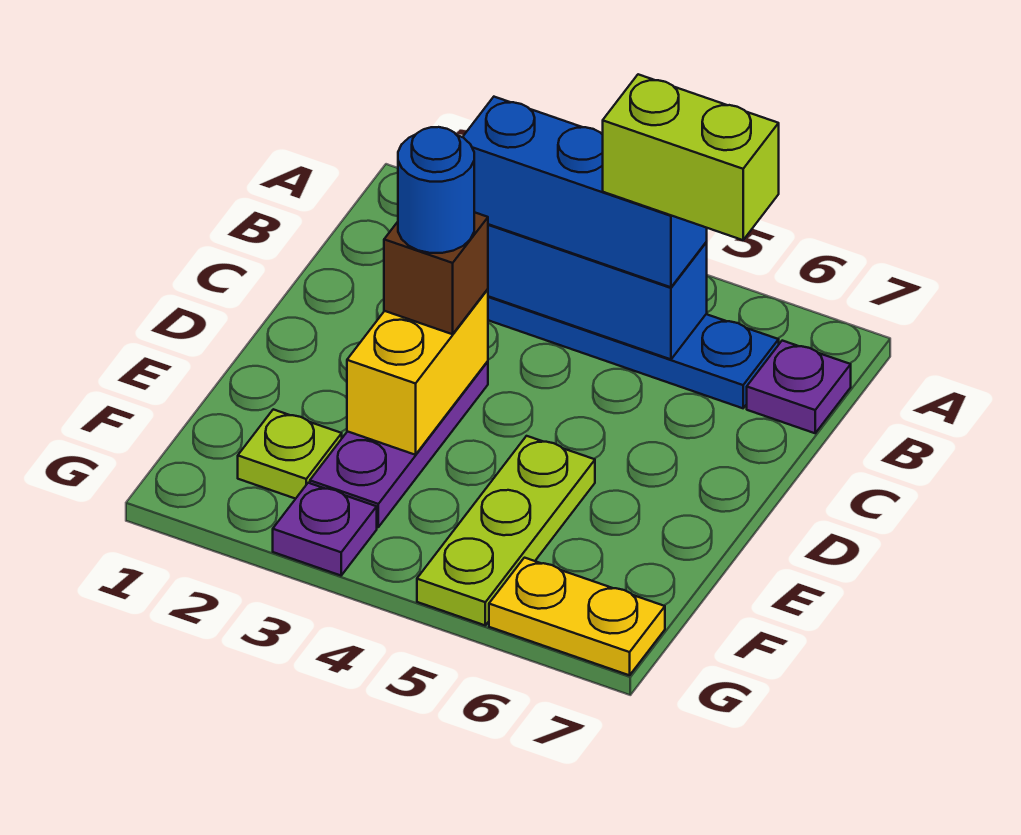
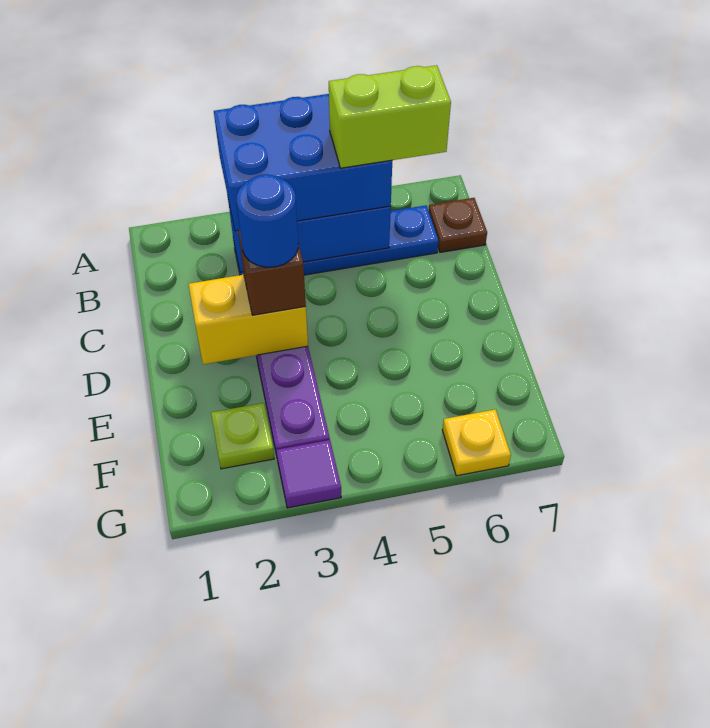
blue 1x3 brick [463,97,707,287] -> blue 2x3 brick [214,94,392,231]
purple 1x1 plate [747,341,851,433] -> brown 1x1 plate [429,198,487,252]
yellow 1x2 brick [347,289,488,455] -> yellow 1x2 brick turned to [189,275,308,364]
lime 1x3 plate [417,436,595,625] -> none
purple 1x1 plate [273,483,377,576] -> purple 1x1 tile [276,440,341,508]
yellow 1x2 plate [489,558,665,675] -> yellow 1x1 plate [442,409,511,476]

